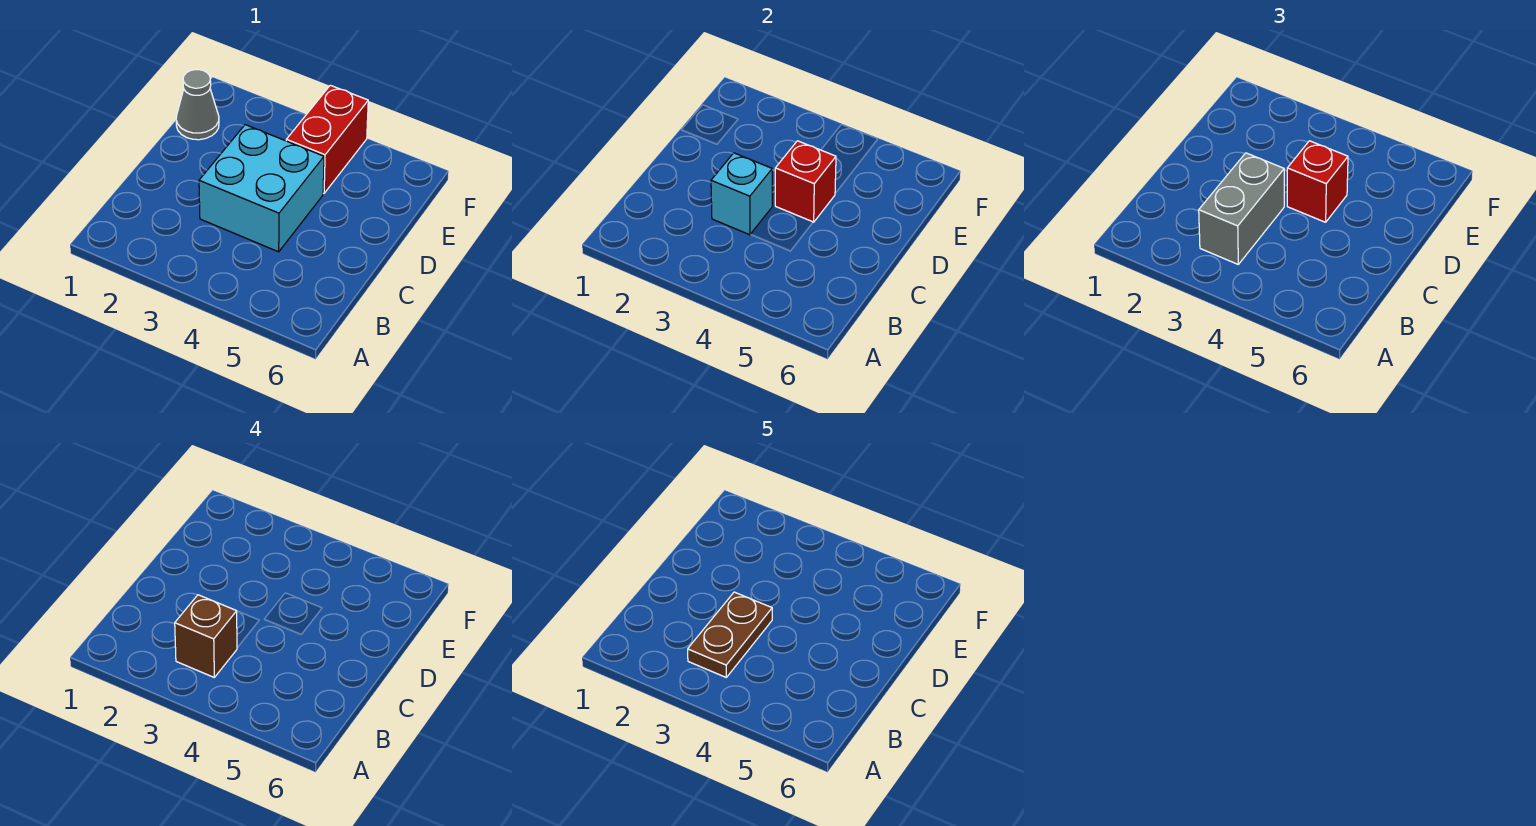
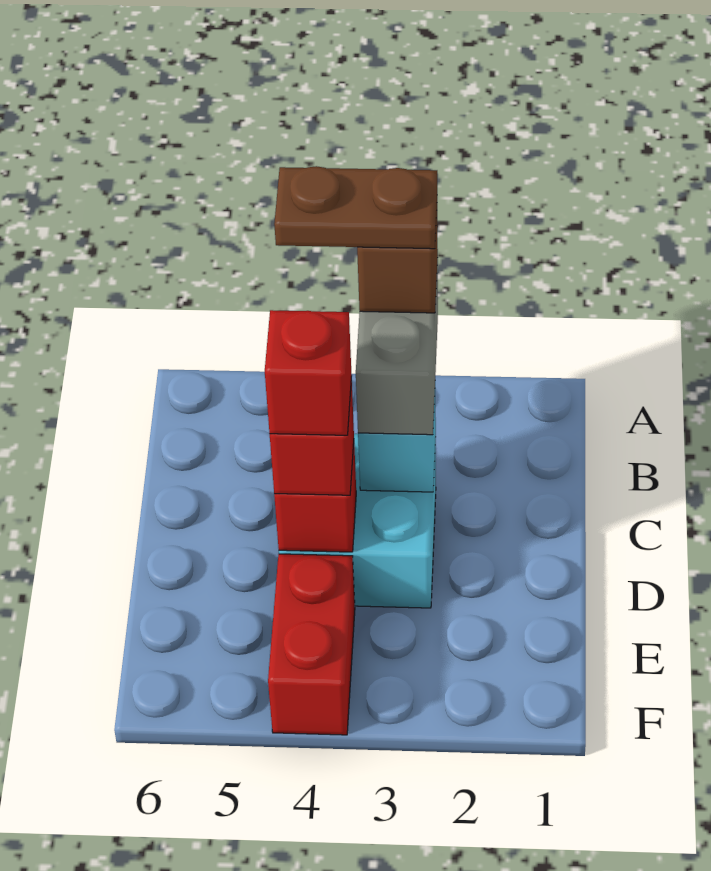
brown 1x2 plate [688,592,772,677] -> brown 1x2 plate turned to [274,166,437,249]
none -> red 1x1 brick [265,310,352,435]
grey 1x1 cone [176,70,219,140] -> none

